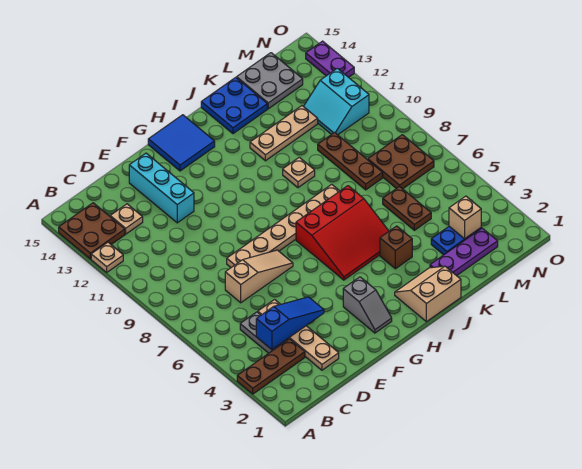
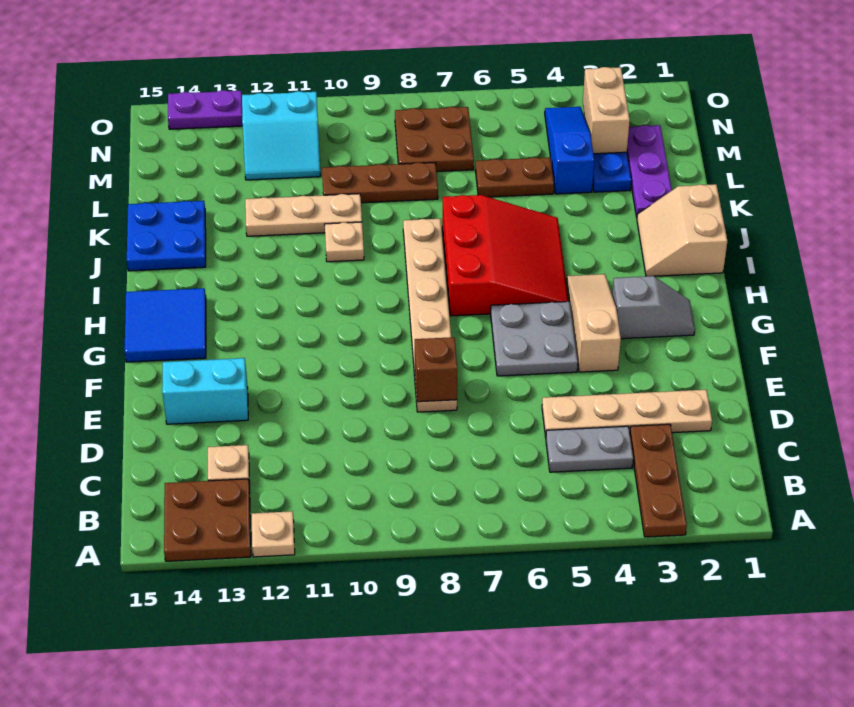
blue 1x3 slope [256,297,324,350] -> blue 1x3 slope moved to [545,107,594,194]
tan 1x3 slope [225,250,293,303] -> tan 1x3 slope moved to [567,274,621,372]
cyan 1x3 brick [129,153,194,223] -> cyan 1x2 brick [162,358,248,424]
brown 1x1 brick [380,226,412,269] -> brown 1x1 brick moved to [415,337,457,402]
tan 1x3 plate [250,106,318,161] -> tan 1x3 plate turned to [245,194,362,236]
grey 2x2 plate [237,53,303,109] -> grey 2x2 plate moved to [491,302,578,376]
tan 1x1 brick [449,196,481,239] -> tan 1x2 brick [583,67,630,154]

